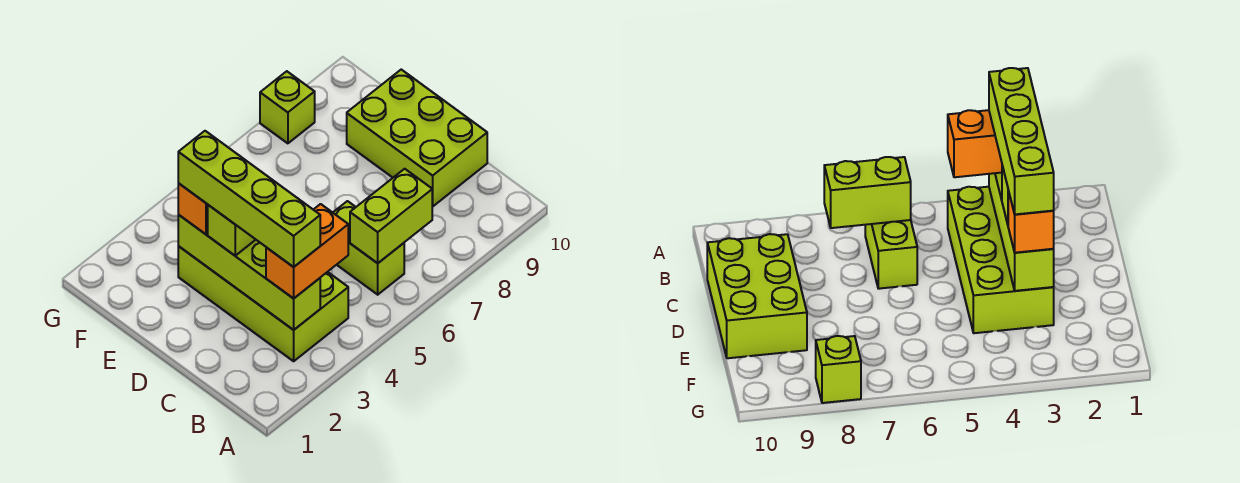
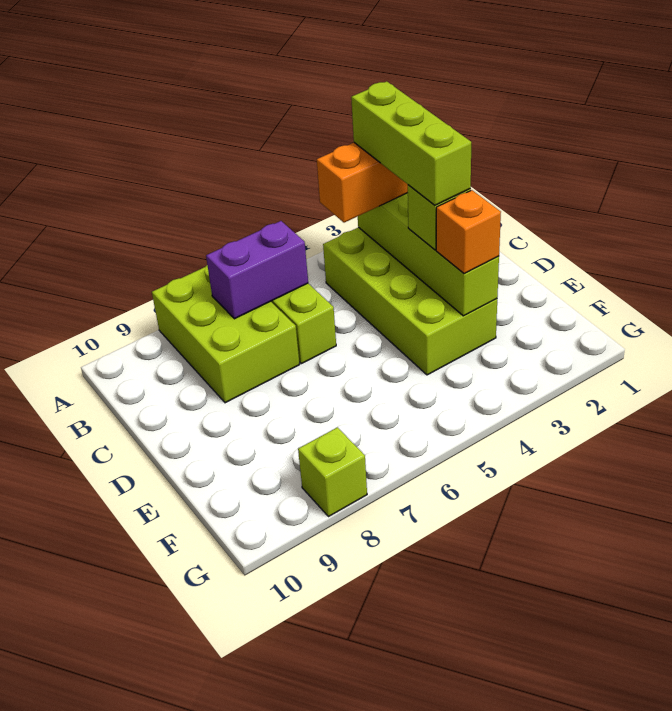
lime 1x4 brick [178,131,320,267] -> lime 1x3 brick [351,81,471,205]
lime 1x2 brick [350,169,433,263] -> purple 1x2 brick [206,221,308,319]
lime 2x3 brick [347,70,487,206] -> lime 2x3 brick moved to [152,265,300,403]

